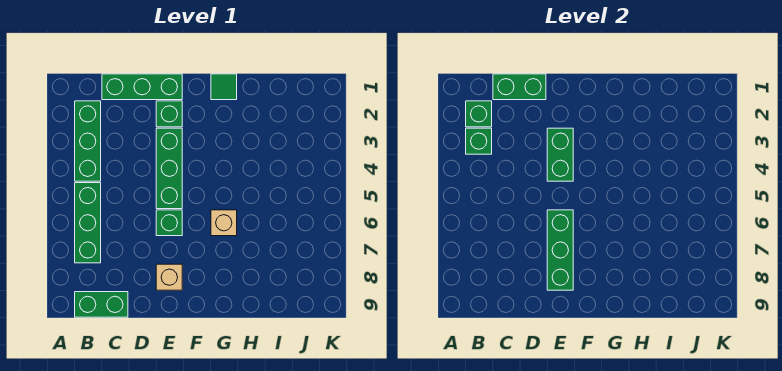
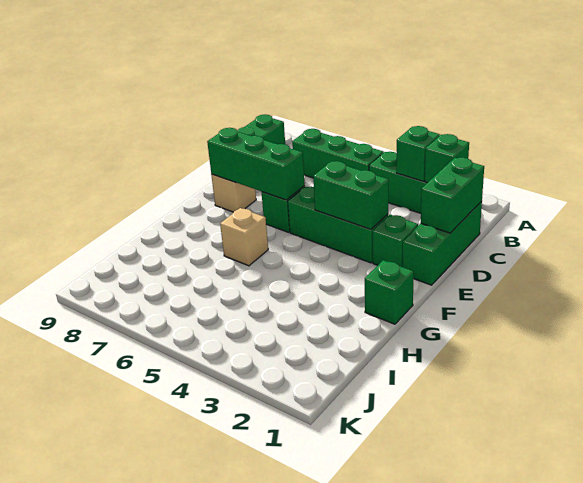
green 1x1 tile [211,74,237,100] -> green 1x1 brick [365,260,414,324]

